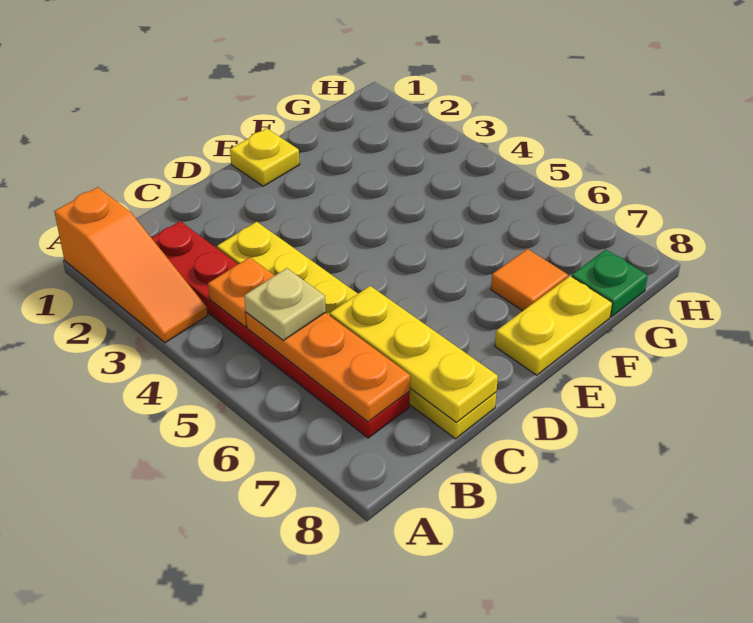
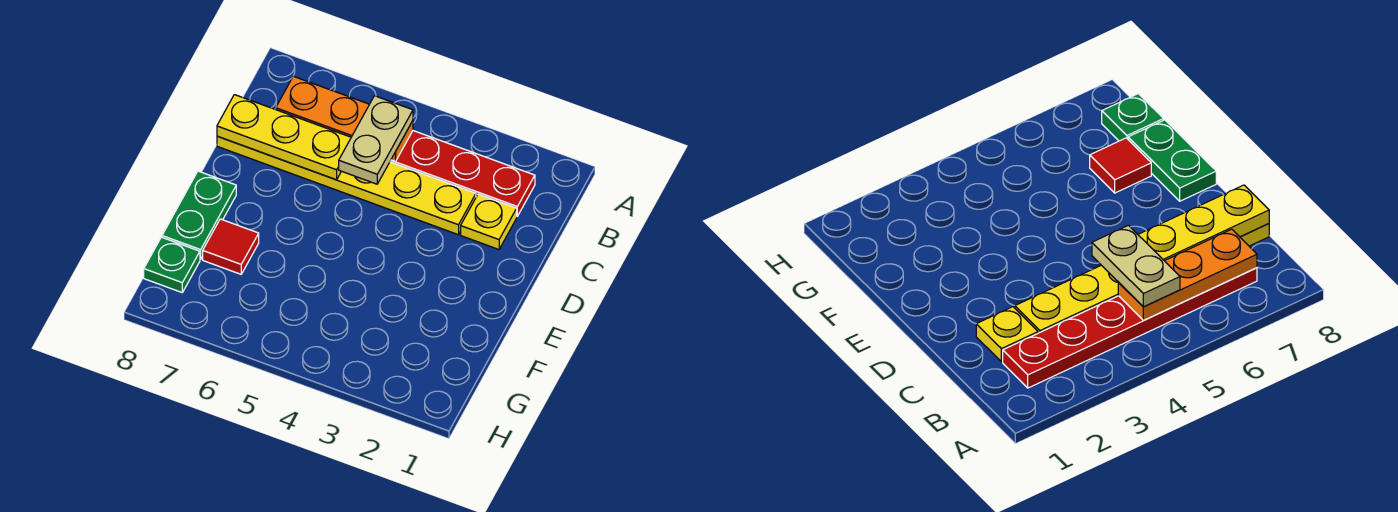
orange 1x3 slope [54,187,208,343] -> none
orange 1x1 plate [208,257,275,327] -> none
tan 1x1 plate [244,268,326,340] -> tan 1x2 plate [339,96,413,184]
yellow 1x1 plate [230,128,300,186] -> yellow 1x1 plate moved to [461,194,517,249]
yellow 1x2 plate [495,276,612,375] -> green 1x2 plate [162,171,236,260]
orange 1x1 tile [491,249,568,311] -> red 1x1 tile [203,219,259,274]

